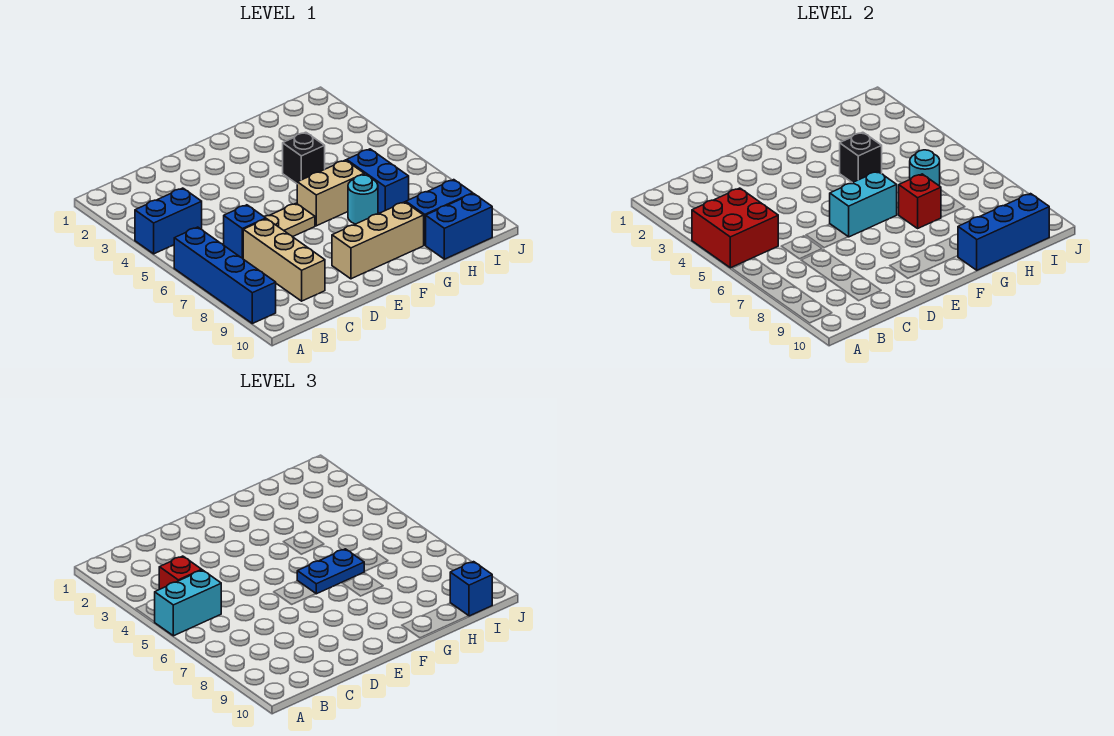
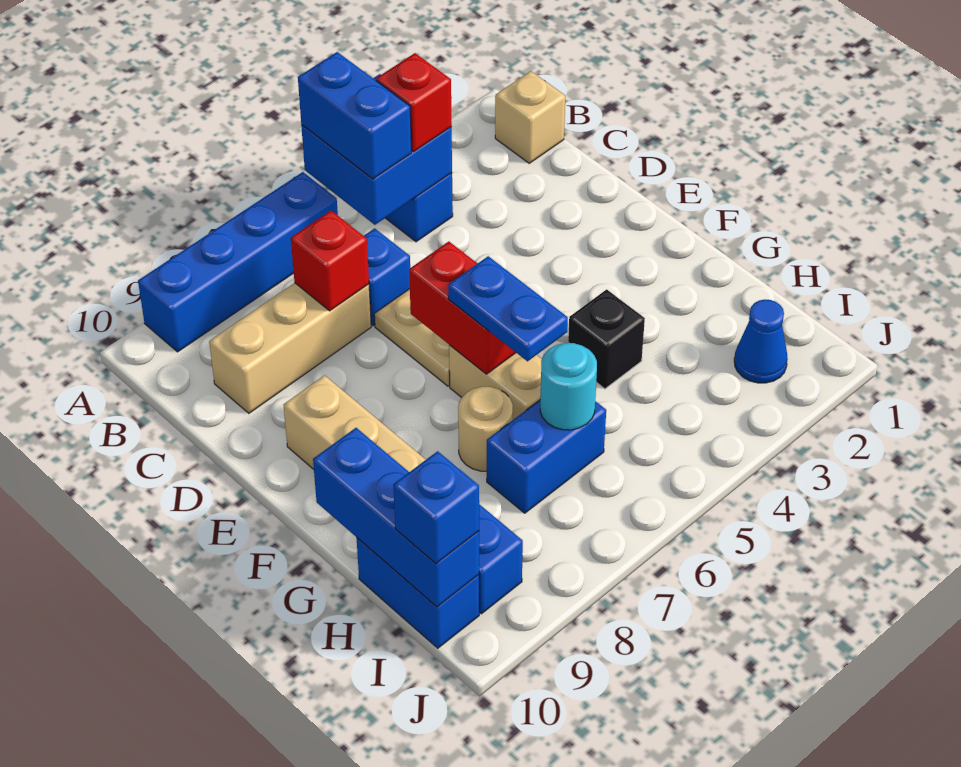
red 2x2 brick [692,188,778,268] -> blue 2x2 brick [301,74,452,225]
cyan 1x2 brick [155,570,221,636] -> blue 1x2 brick [298,52,412,179]
none -> tan 1x1 brick [495,71,565,163]
cyan 1x2 brick [830,171,897,237] -> red 1x2 brick [409,242,516,374]
black 1x1 brick [840,132,882,183] -> none
cyan 1x1 round brick [348,175,378,224] -> tan 1x1 round brick [458,387,513,471]
red 1x1 brick [899,174,941,228] -> red 1x1 brick moved to [291,211,369,311]
none -> blue 1x1 cone [734,300,788,383]

